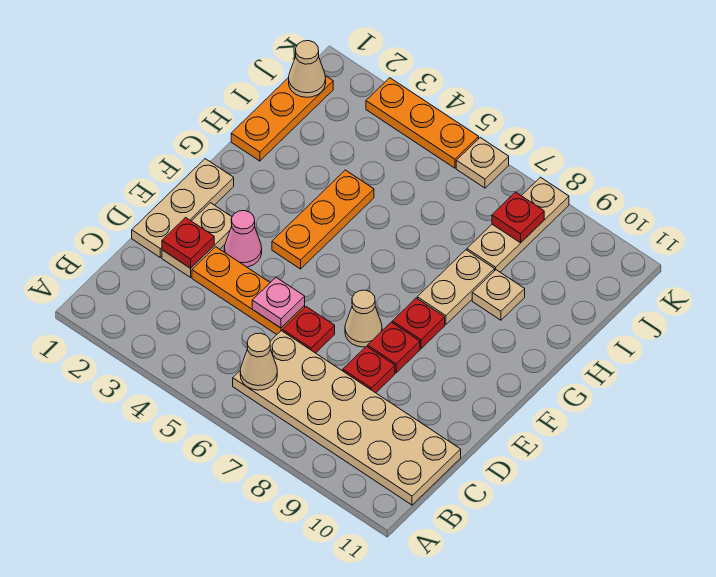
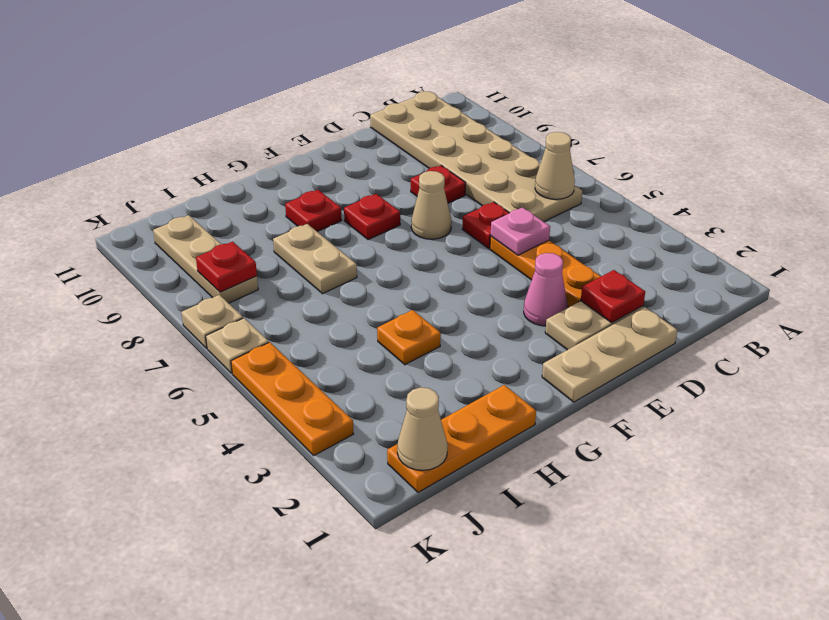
red 1x1 plate [368,322,420,373] -> red 1x1 plate moved to [285,190,342,232]
orange 1x3 plate [272,170,374,269] -> orange 1x1 plate [377,310,441,365]
tan 1x2 plate [417,250,495,324] -> tan 1x2 plate turned to [273,224,357,294]
tan 1x1 plate [472,270,525,320] -> tan 1x1 plate moved to [181,295,243,348]
tan 1x3 plate [467,177,569,272] -> tan 1x3 plate turned to [153,215,258,303]

